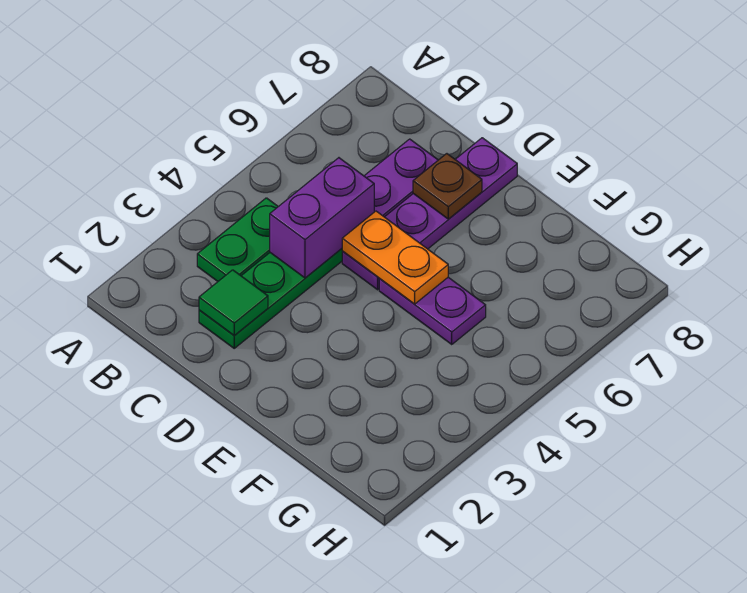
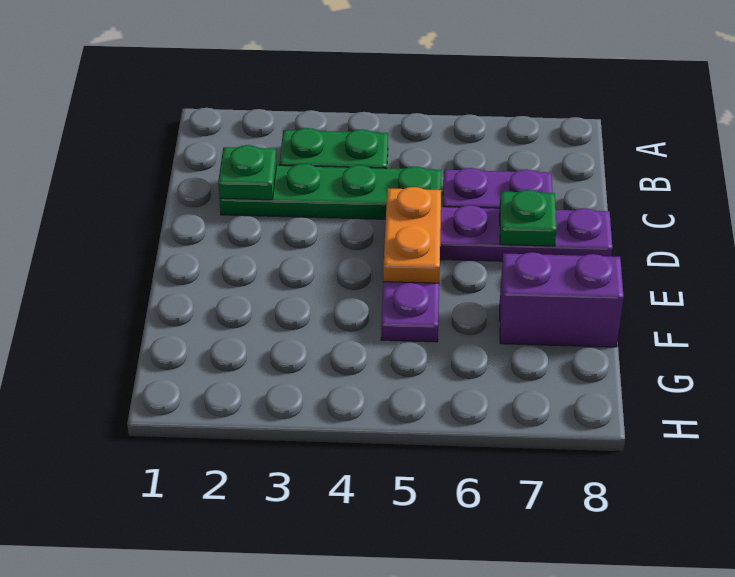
green 1x1 tile [199,270,268,336] -> green 1x1 plate [218,145,277,200]
purple 1x2 brick [270,158,374,278] -> purple 1x2 brick moved to [500,252,624,347]
brown 1x1 plate [413,154,482,219] -> green 1x1 plate [500,190,556,246]

